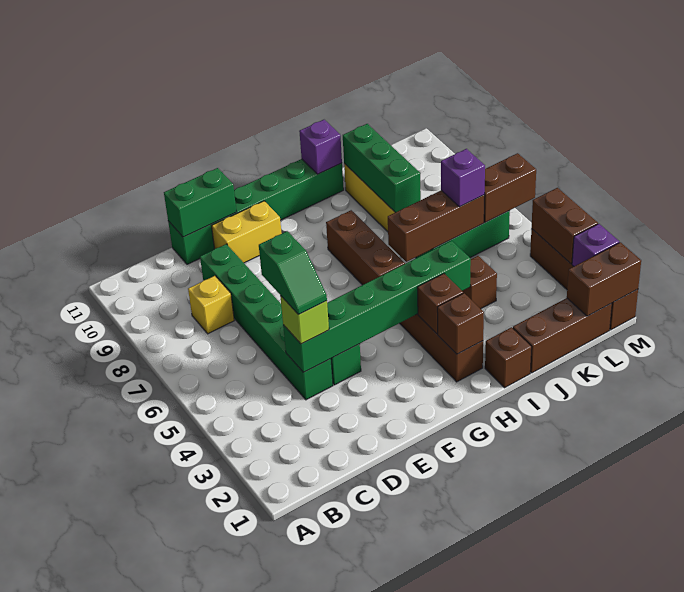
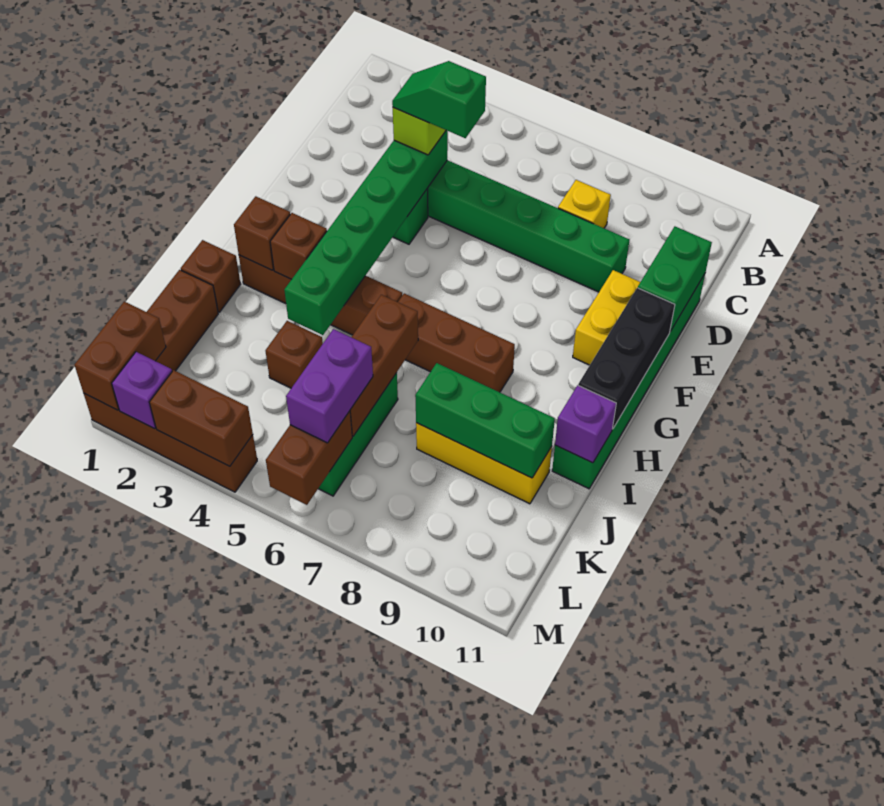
none -> black 1x3 brick [578,288,675,429]
purple 1x1 brick [441,149,485,207] -> purple 1x2 brick [286,329,373,443]

